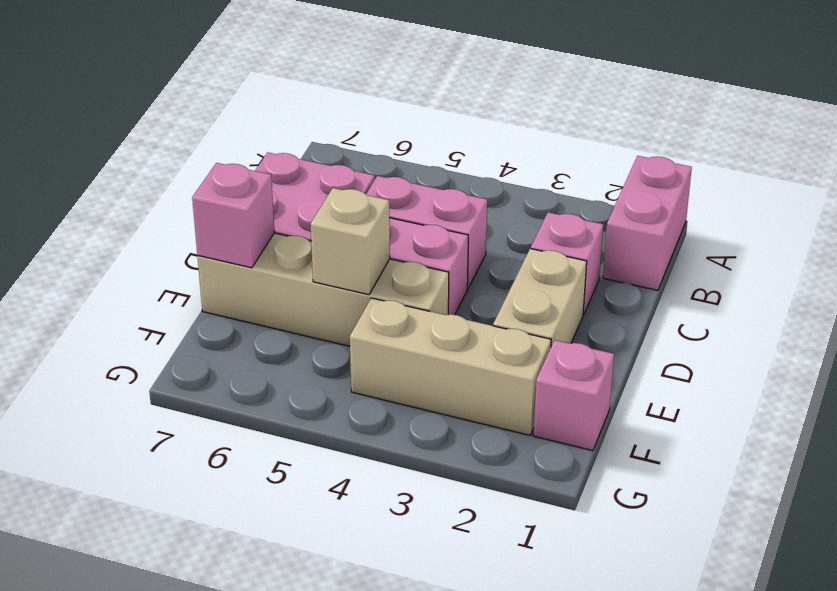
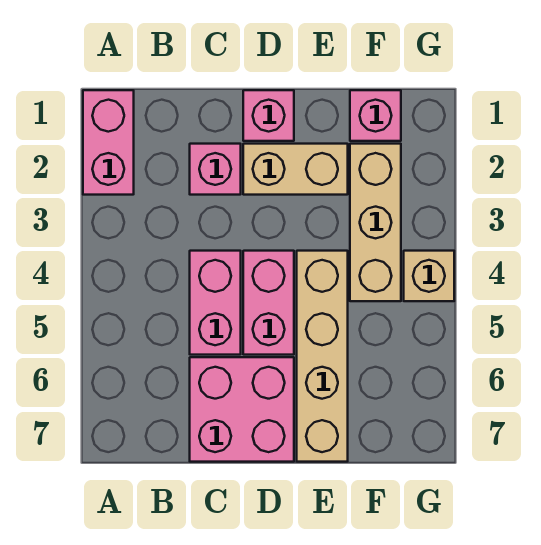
pink 1x2 brick [603,156,692,290] -> pink 1x2 brick turned to [83,90,134,195]
tan 1x1 brick [311,188,390,295] -> tan 1x1 brick moved to [404,251,454,301]
pink 1x1 brick [192,163,275,268] -> pink 1x1 brick moved to [243,90,294,141]

